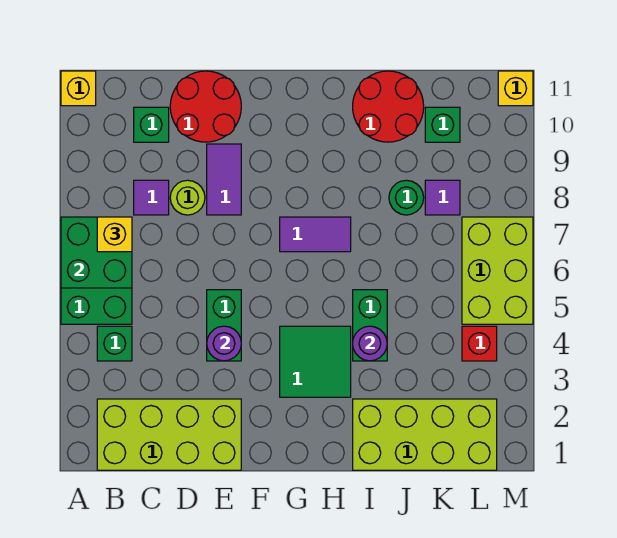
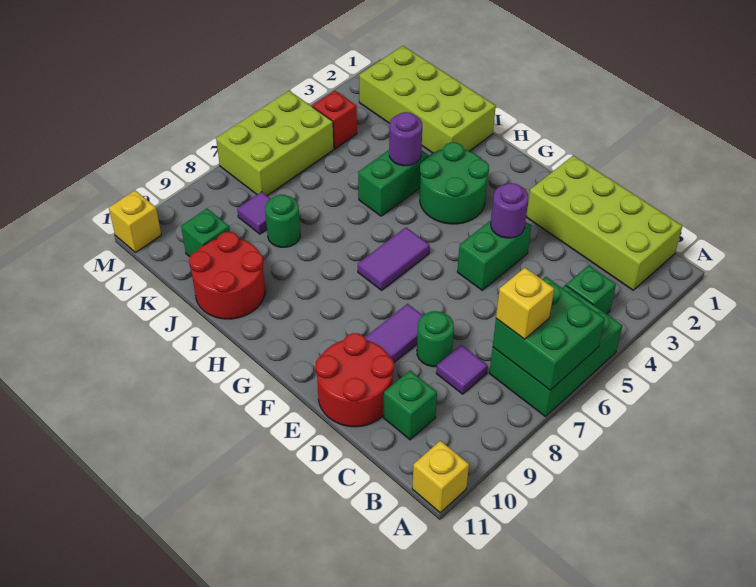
lime 1x1 round brick [170,180,205,215] -> green 1x1 round brick [417,311,454,367]
green 2x2 tile [280,326,351,397] -> green 2x2 round brick [420,142,489,224]
purple 1x2 tile [280,217,351,252] -> purple 1x2 tile turned to [358,227,430,290]

